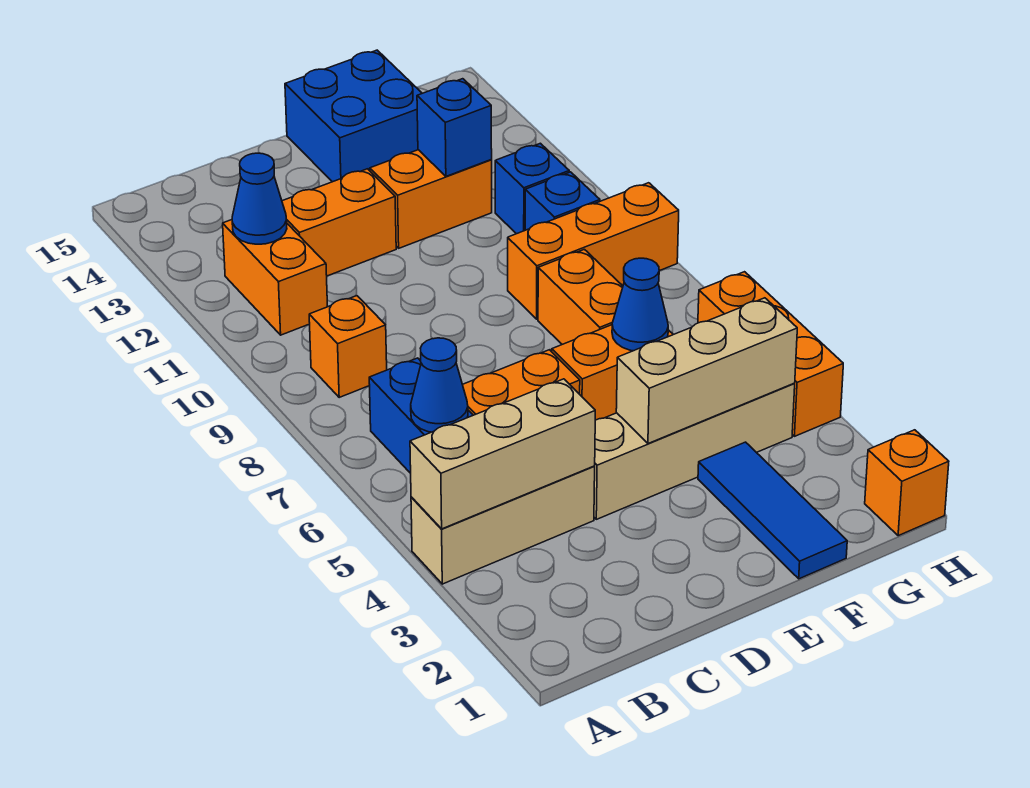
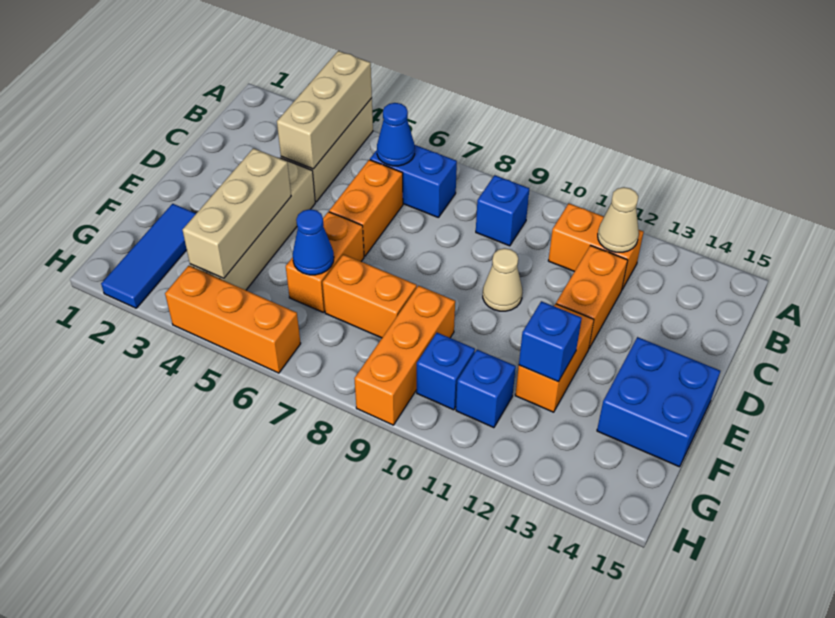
orange 1x1 brick [309,296,387,397] -> blue 1x1 brick [476,175,529,246]
blue 1x1 cone [232,153,287,244] -> tan 1x1 cone [598,187,639,252]
none -> tan 1x1 cone [483,248,522,311]
blue 1x3 tile [698,442,847,579] -> blue 1x3 tile turned to [101,204,196,308]
orange 1x1 brick [865,430,949,536] -> none

